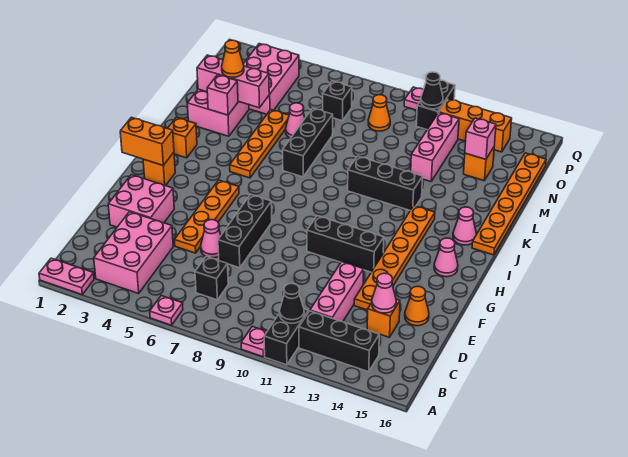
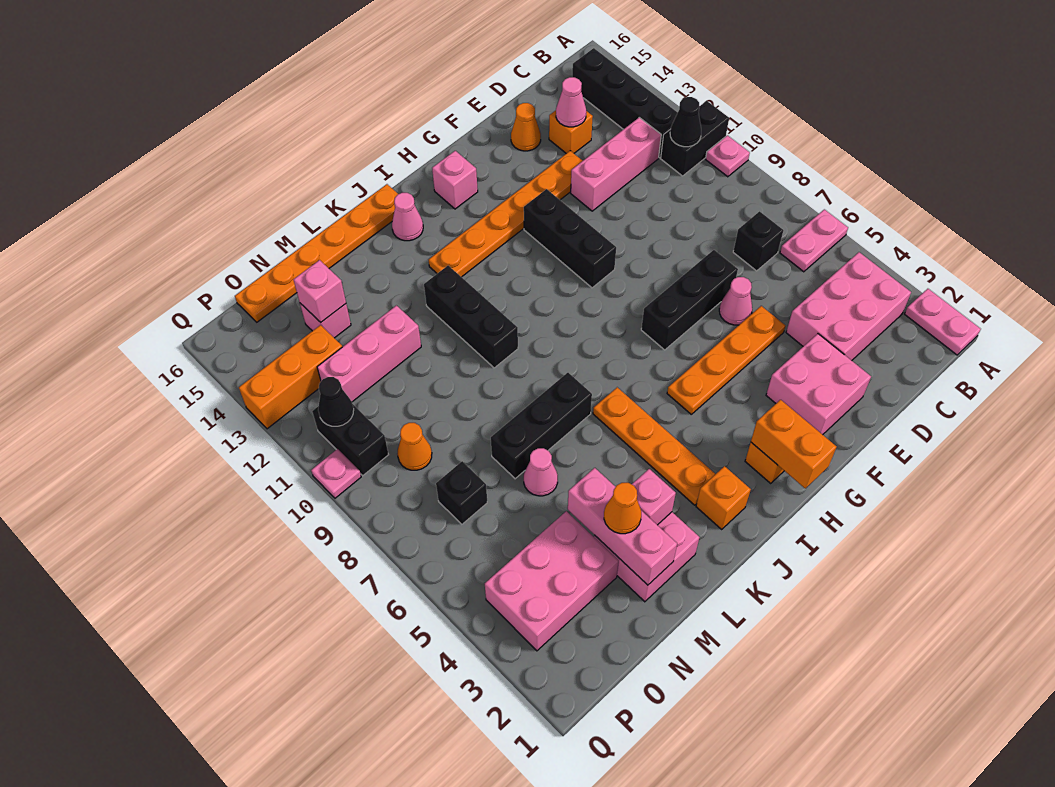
pink 1x1 plate [150,296,183,325] -> pink 1x2 plate [780,209,848,272]
black 1x3 brick [299,311,379,372] -> black 1x4 brick [572,48,678,158]
pink 1x1 cone [434,238,458,277] -> pink 1x1 brick [432,151,478,209]
orange 1x4 plate [230,110,289,178] -> orange 1x4 plate turned to [593,387,715,505]
orange 1x1 brick [464,147,494,181] -> pink 1x1 brick [300,303,351,338]
black 1x2 brick [416,80,455,130] -> black 1x2 brick turned to [312,404,389,476]
orange 1x3 brick [439,99,512,152] -> orange 1x3 brick turned to [239,325,342,429]

